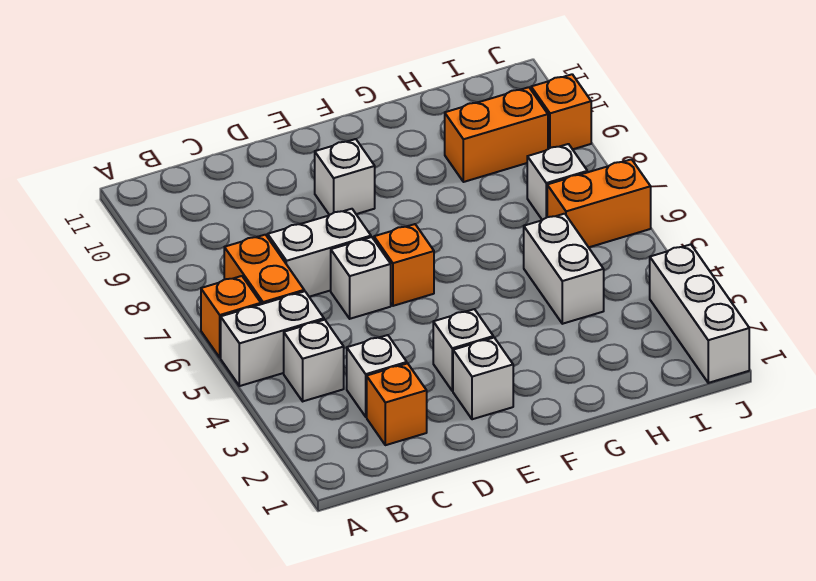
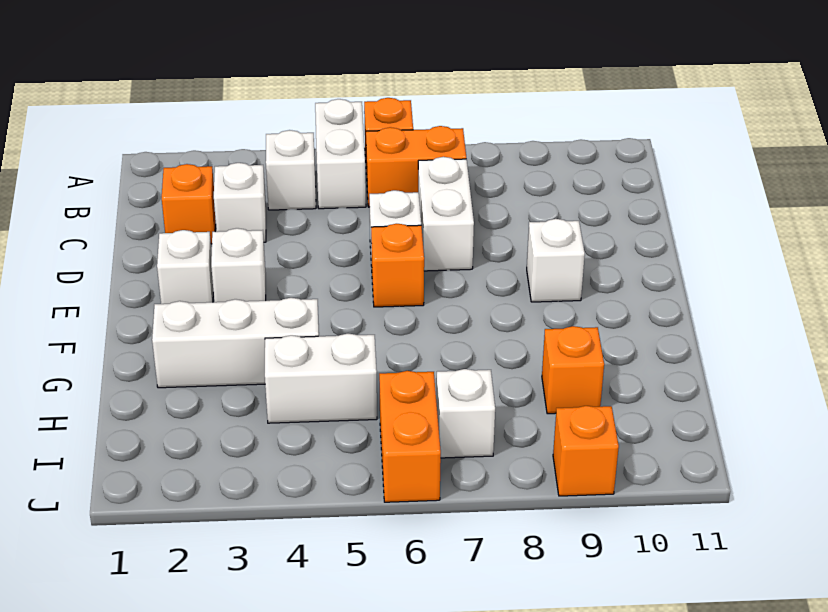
orange 1x2 brick [445,87,548,182] -> orange 1x1 brick [542,326,604,414]
white 1x3 brick [650,244,749,383] -> white 1x3 brick moved to [152,298,319,388]

